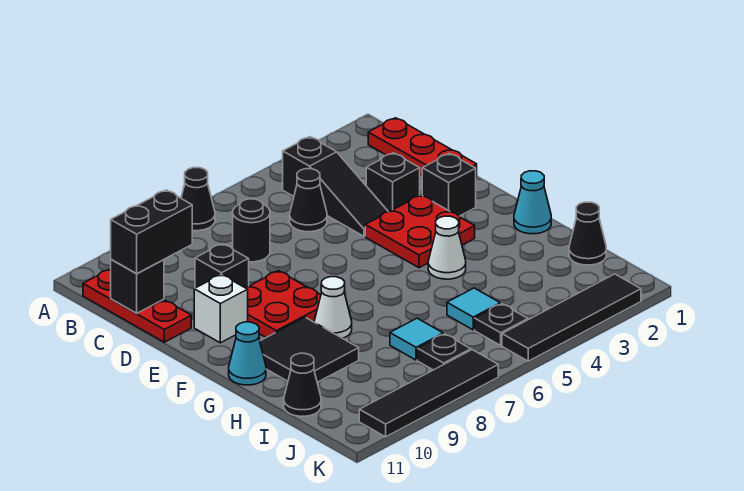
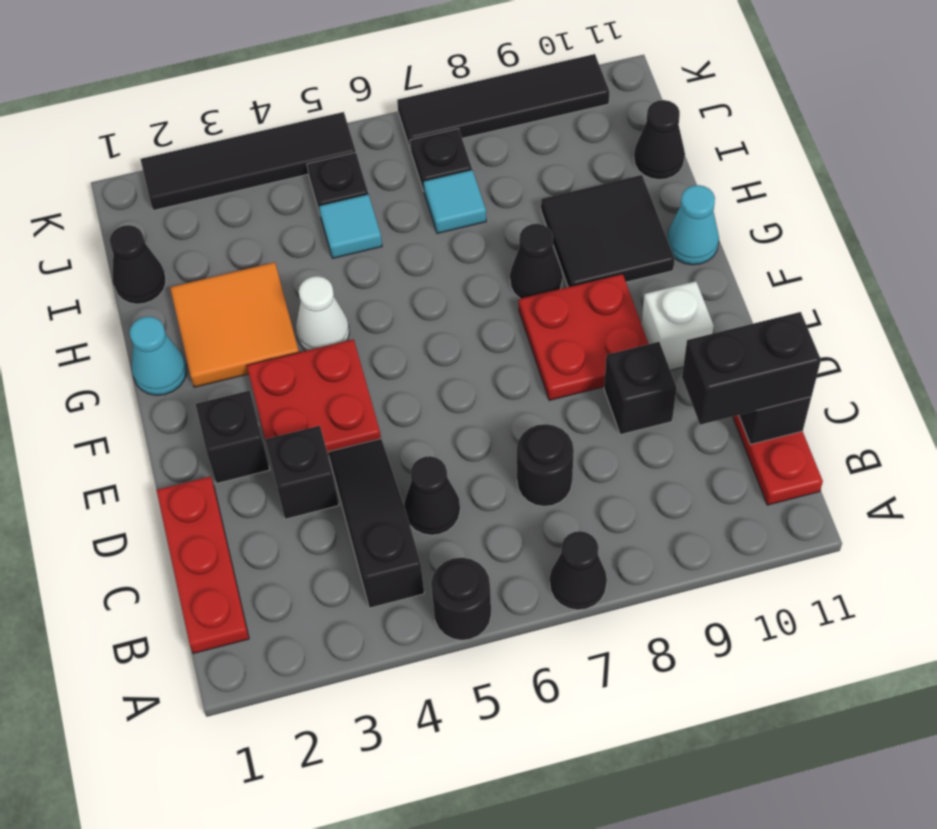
none -> black 1x1 round brick [431,558,491,640]
none -> orange 2x2 tile [170,262,299,387]
white 1x1 cone [314,277,352,338] -> black 1x1 cone [510,224,562,299]

